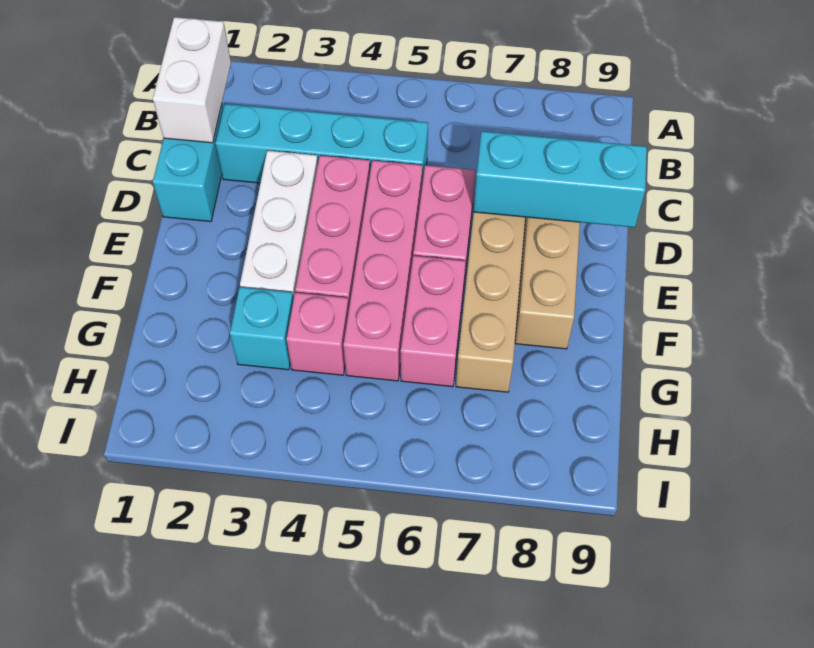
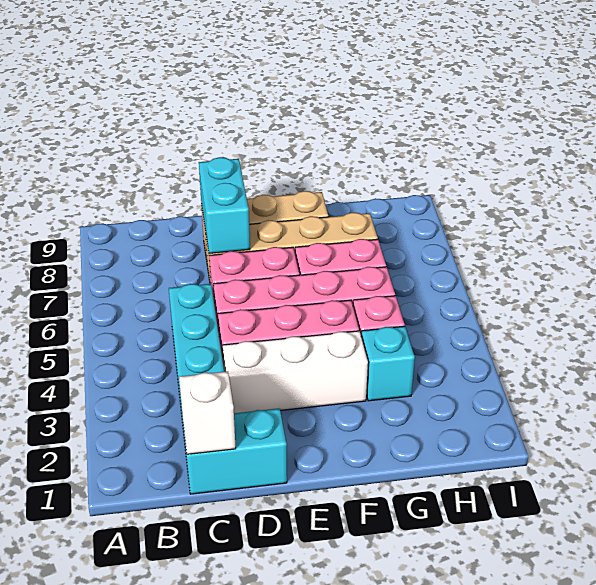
white 1x2 brick [153,17,231,143] -> white 1x1 brick [179,371,236,454]
cyan 1x3 brick [474,131,647,227] -> cyan 1x2 brick [199,157,250,253]

